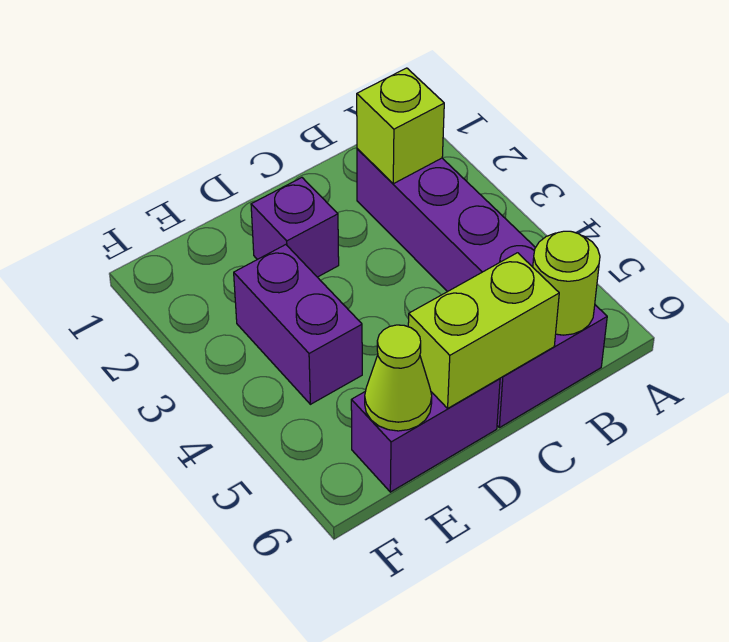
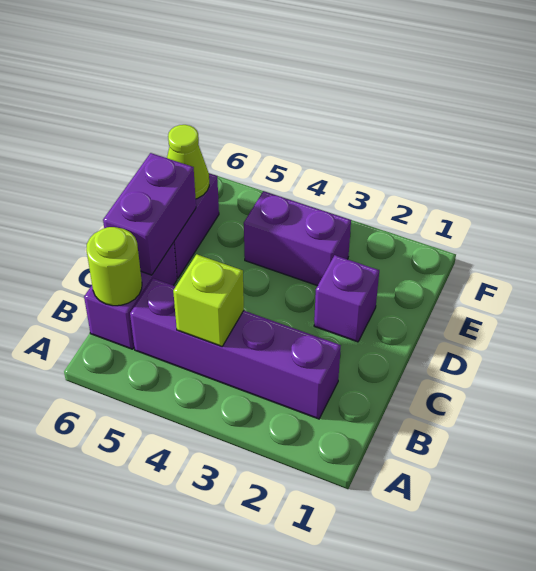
lime 1x1 brick [357,68,444,184] -> lime 1x1 brick moved to [173,254,244,346]
lime 1x2 brick [408,253,559,408] -> purple 1x2 brick [103,153,196,275]

